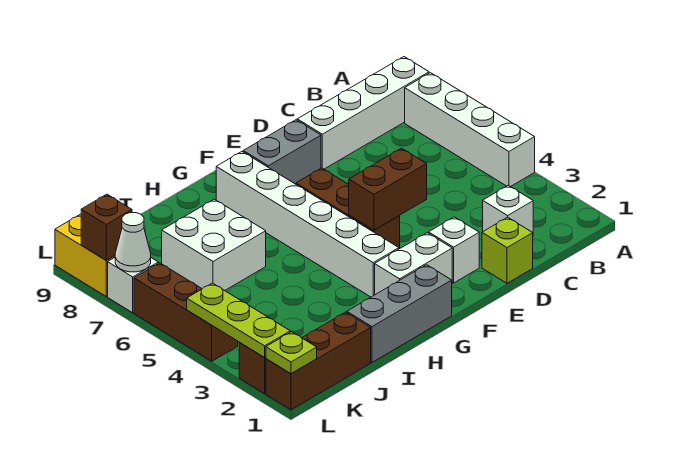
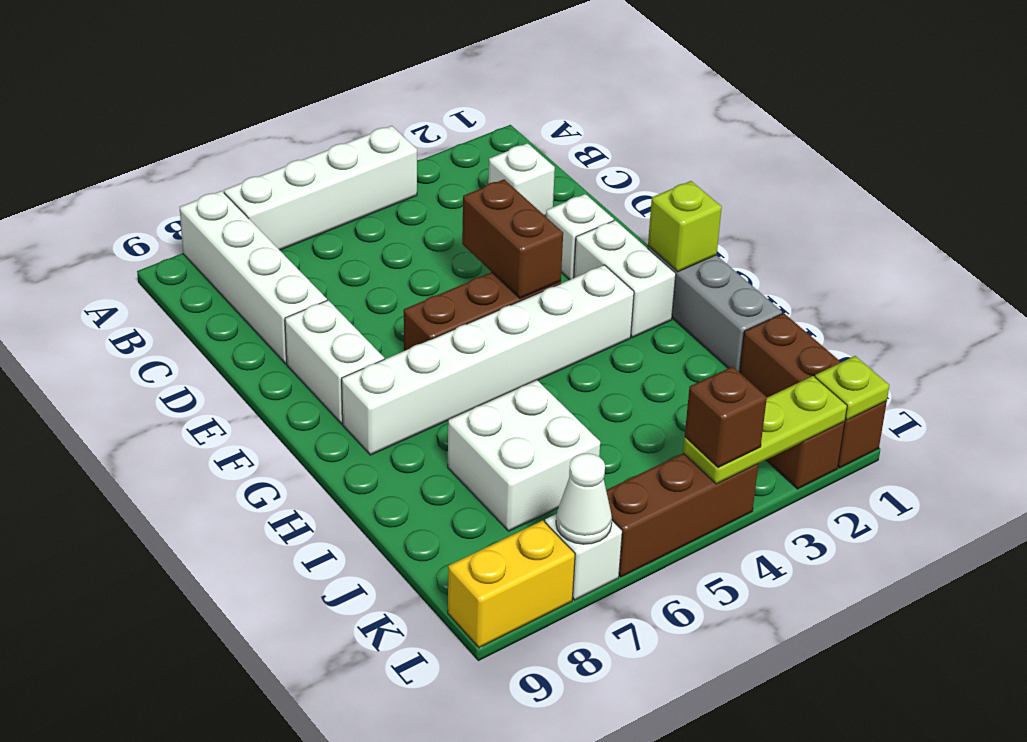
lime 1x1 brick [482,217,533,283] -> lime 1x1 brick moved to [648,181,722,272]
grey 1x2 brick [243,120,321,184] -> white 1x2 brick [285,300,384,424]
brown 1x1 brick [81,194,132,260] -> brown 1x1 brick moved to [685,367,767,468]

